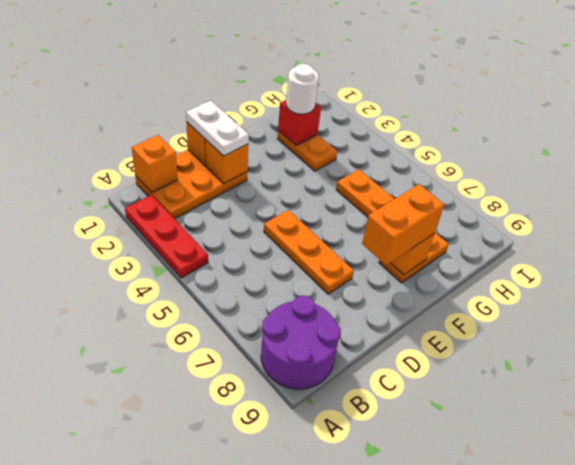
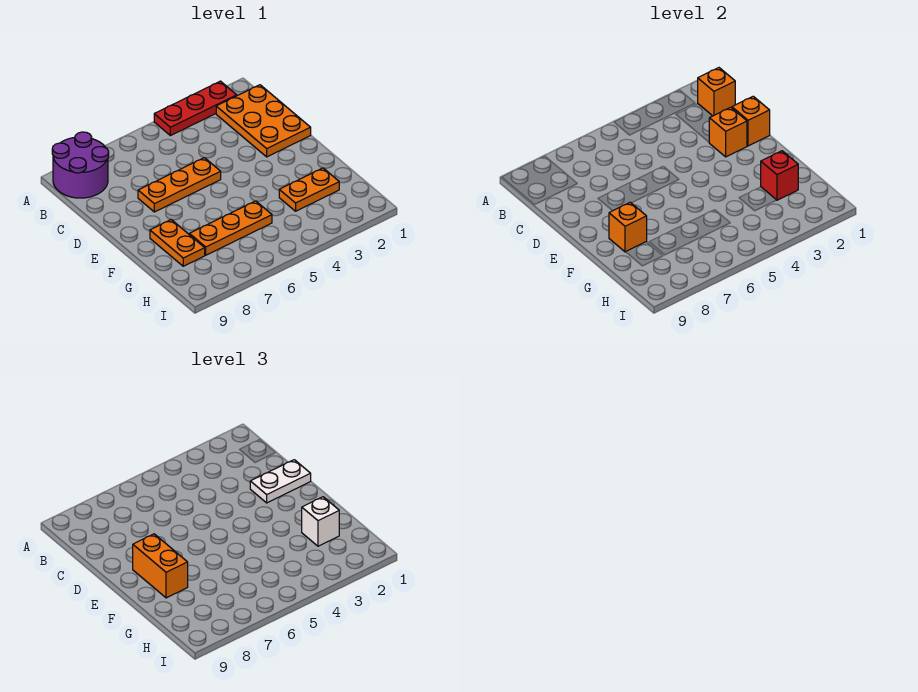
white 1x1 round brick [286,64,319,114] -> white 1x1 brick [302,497,339,546]

